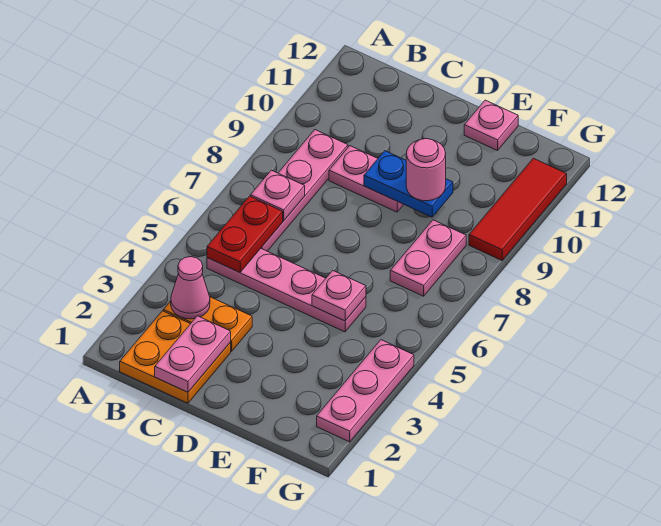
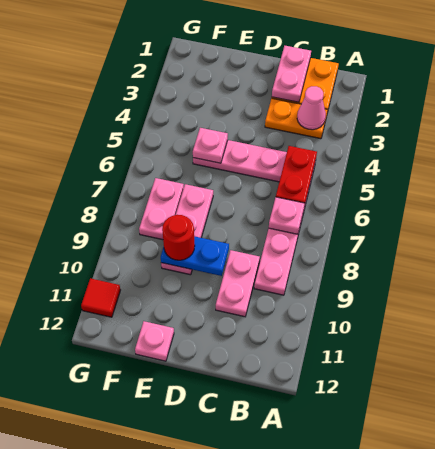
pink 1x2 plate [329,146,404,212] -> pink 1x2 plate turned to [216,250,260,317]
pink 1x1 round brick [406,138,446,201] -> red 1x1 round brick [162,215,195,260]
pink 1x3 plate [317,340,414,442] -> pink 1x3 plate moved to [161,184,213,275]
red 1x3 tile [469,158,567,260] -> red 1x1 tile [81,278,120,317]

